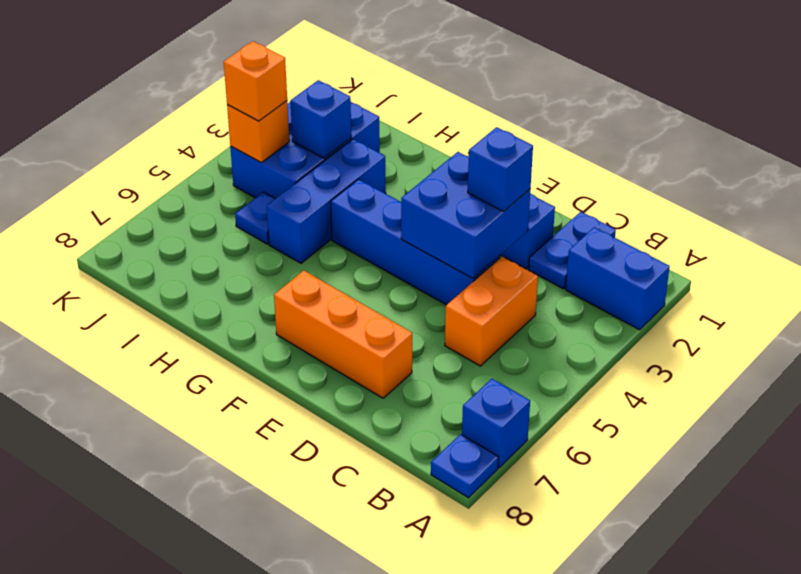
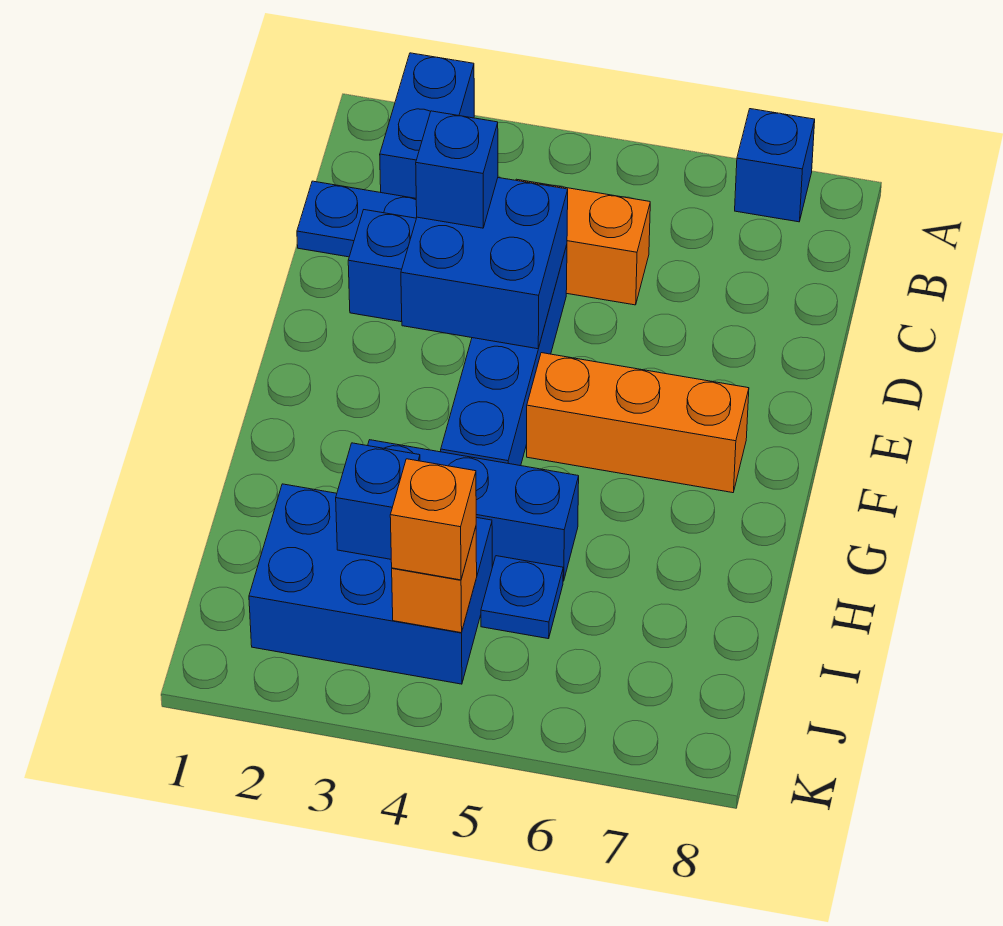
blue 1x1 plate [431,434,498,498] -> none
orange 1x3 brick [274,271,412,398] -> orange 1x3 brick turned to [527,353,749,493]

